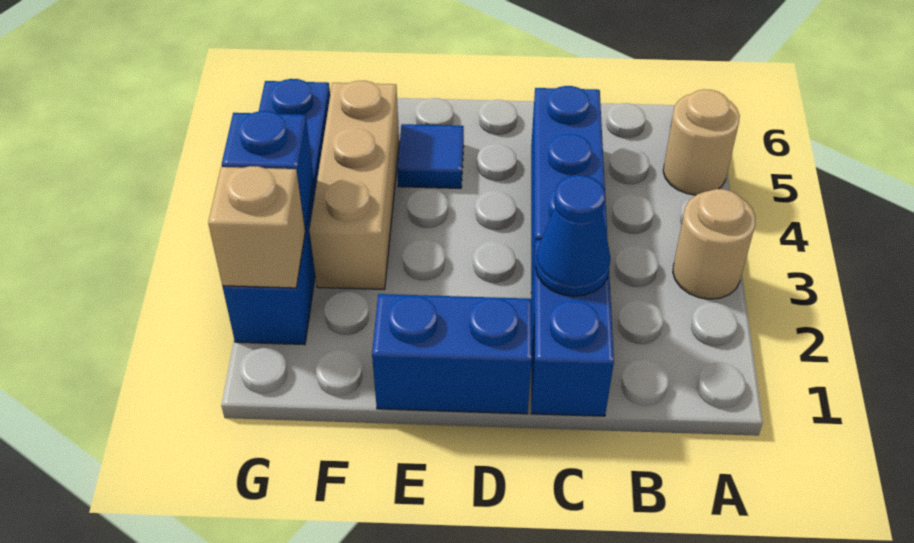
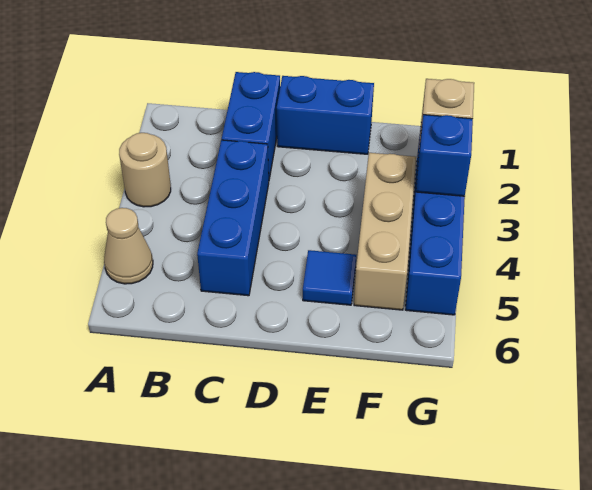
tan 1x1 round brick [663,89,740,195] -> tan 1x1 cone [104,208,153,284]
blue 1x1 cone [535,175,611,296] -> none

